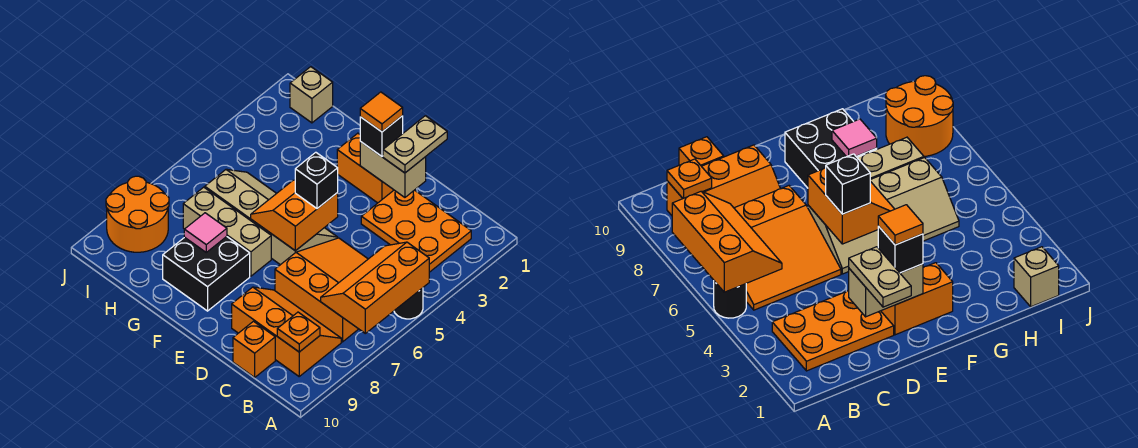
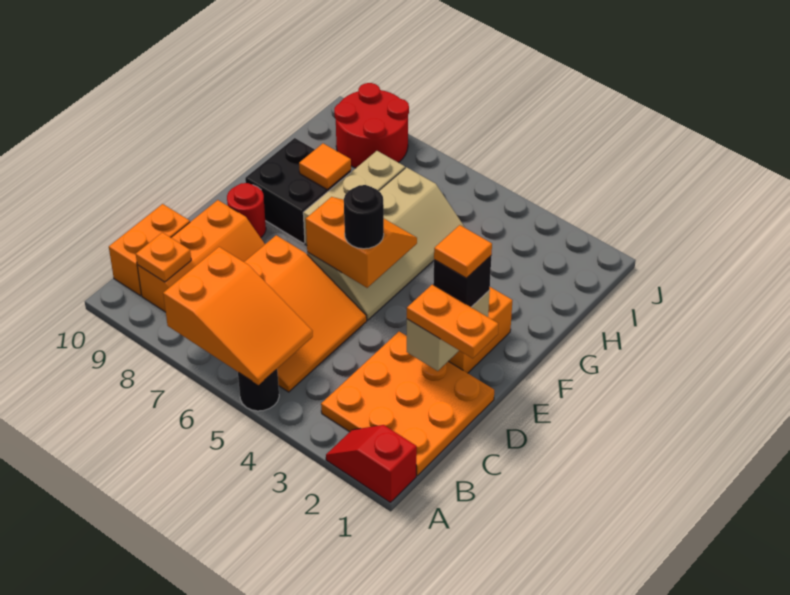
none -> red 1x2 slope [326,425,417,502]
orange 2x3 slope [321,242,429,333] -> orange 2x3 slope turned to [163,247,313,385]
orange 2x3 plate [361,190,471,272] -> orange 3x3 plate [321,332,494,476]
orange 1x1 brick [233,321,275,377] -> orange 1x2 brick [109,204,190,296]
tan 1x2 plate [383,116,447,173] -> orange 1x2 plate [407,284,498,359]
black 1x1 brick [295,152,338,208] -> black 1x1 round brick [344,185,384,249]
none -> red 1x1 round brick [227,183,266,238]
pink 1x1 tile [184,213,227,252] -> orange 1x1 tile [299,143,351,190]
tan 1x1 brick [290,67,333,123] -> none
orange 2x2 round brick [106,176,169,252] -> red 2x2 round brick [334,83,409,168]

